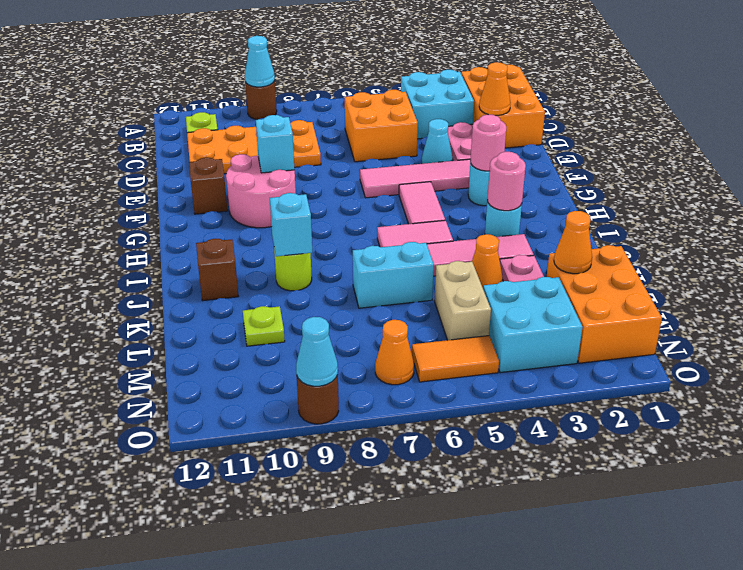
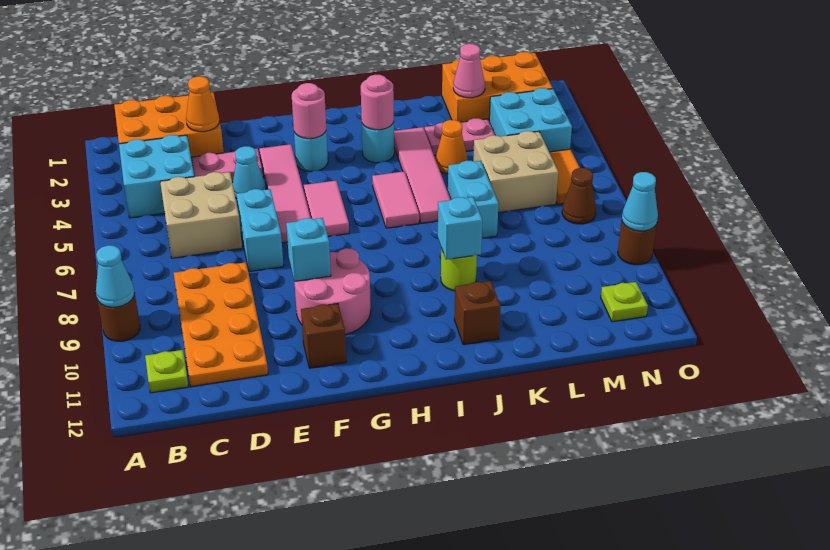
orange 2x2 brick [345,90,418,162] -> tan 2x2 brick [160,172,242,258]
none -> cyan 1x2 brick [236,189,284,272]
pink 1x2 tile [399,182,445,224] -> pink 1x2 tile turned to [304,181,349,236]
orange 1x1 cone [554,211,592,274] -> pink 1x1 cone [453,44,485,98]
tan 1x2 brick [434,261,491,340] -> tan 2x2 brick [473,131,558,213]
lime 1x1 plate [243,306,285,346] -> lime 1x1 plate moved to [601,282,648,322]
orange 1x1 cone [375,320,414,385] -> brown 1x1 cone [562,168,596,224]

